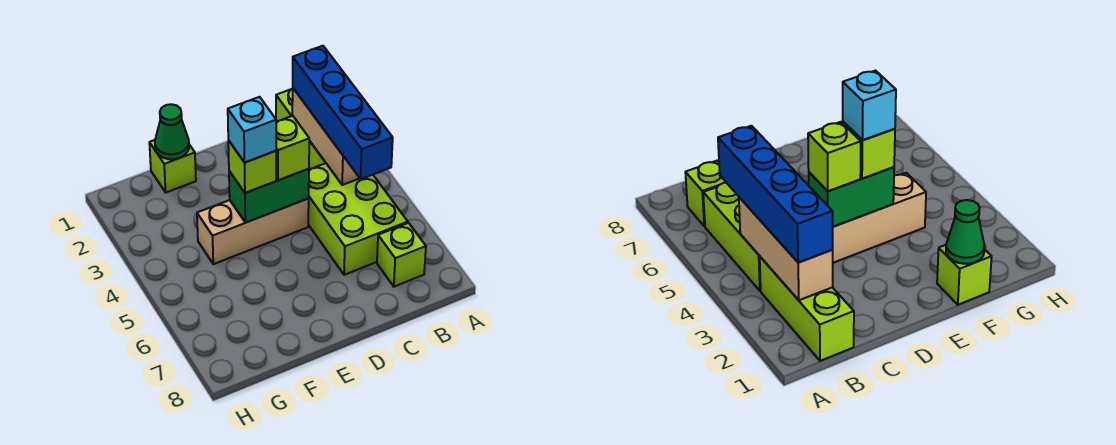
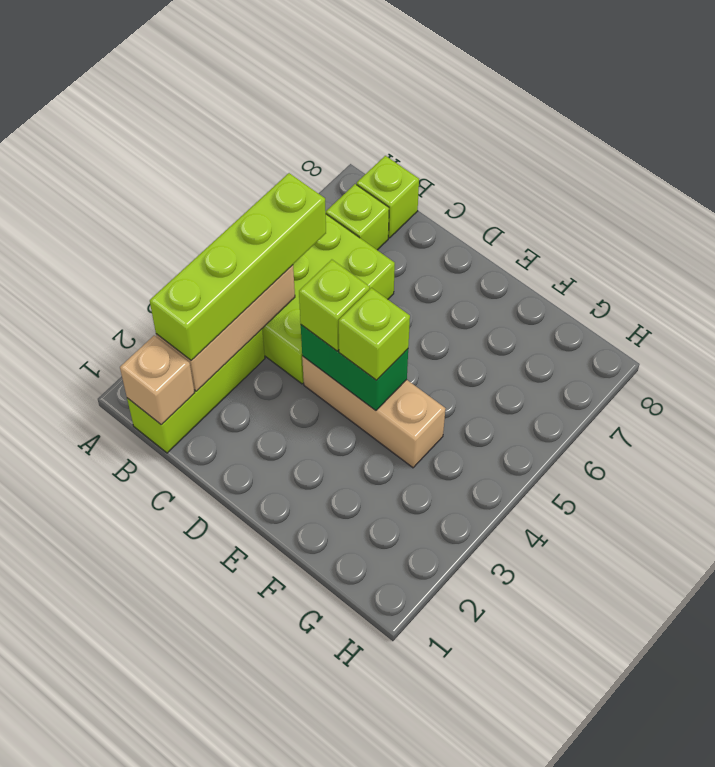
none -> tan 1x1 brick [120,335,195,425]
blue 1x4 brick [293,46,393,179] -> lime 1x4 brick [150,173,326,360]
cyan 1x1 brick [228,97,276,163] -> none
lime 1x1 brick [149,140,196,192] -> lime 1x1 brick moved to [357,156,419,238]
green 1x1 cone [155,104,189,159] -> none

